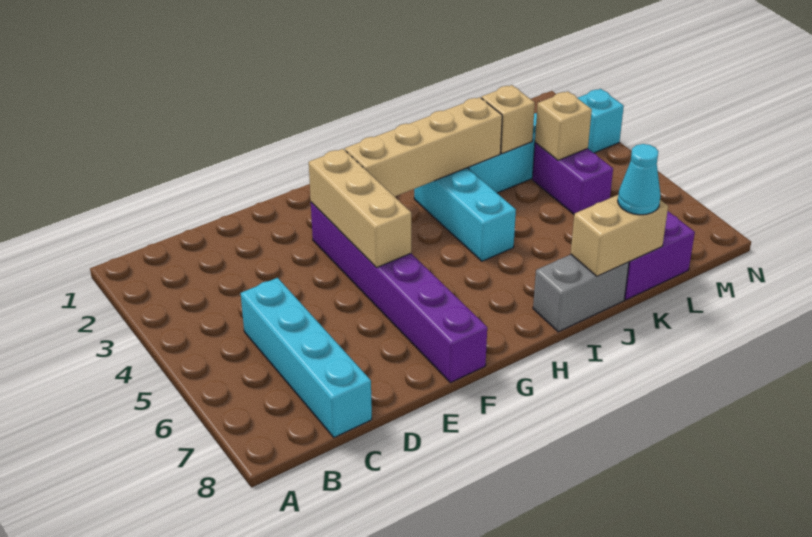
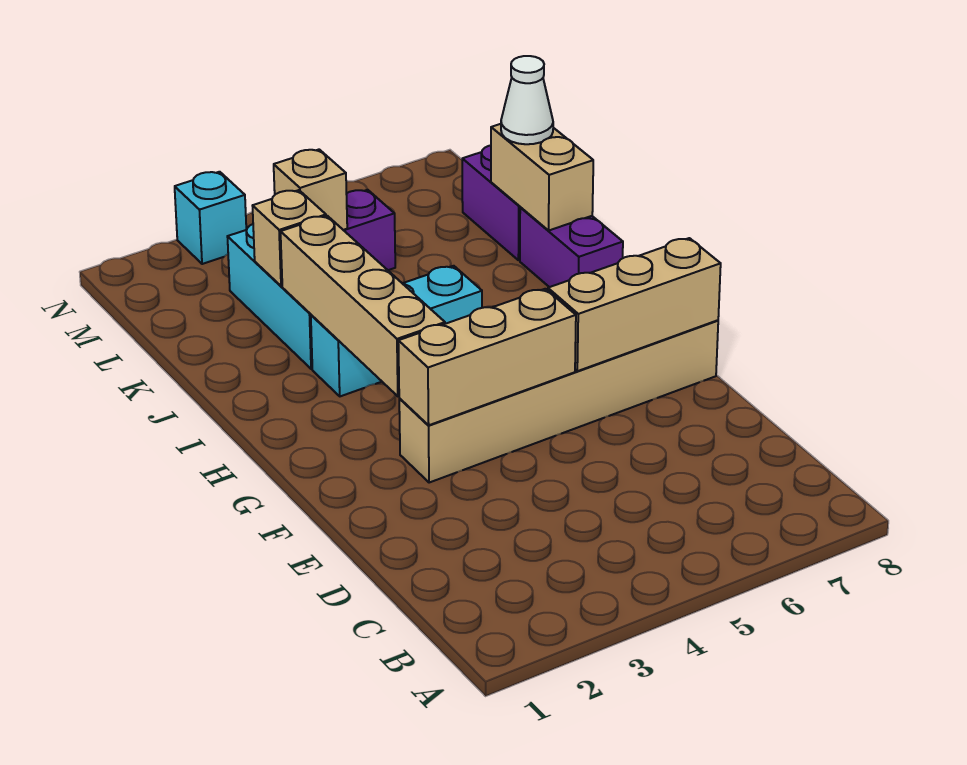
cyan 1x4 brick [241,278,372,437] -> none
purple 1x6 brick [311,202,487,383] -> tan 1x6 brick [399,320,718,483]
none -> tan 1x3 brick [548,238,721,371]
grey 1x2 brick [533,255,629,332] -> purple 1x2 brick [520,208,623,287]
cyan 1x1 cone [618,144,661,215] -> white 1x1 cone [501,56,553,144]

